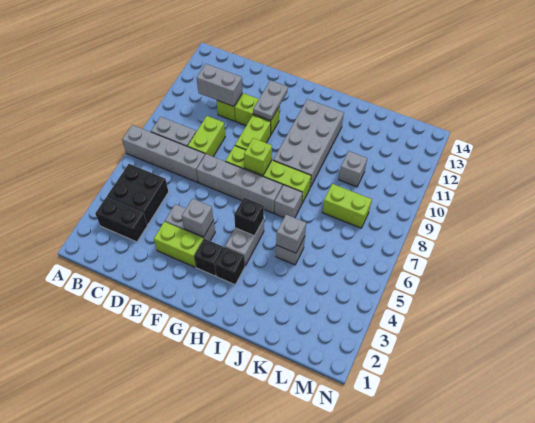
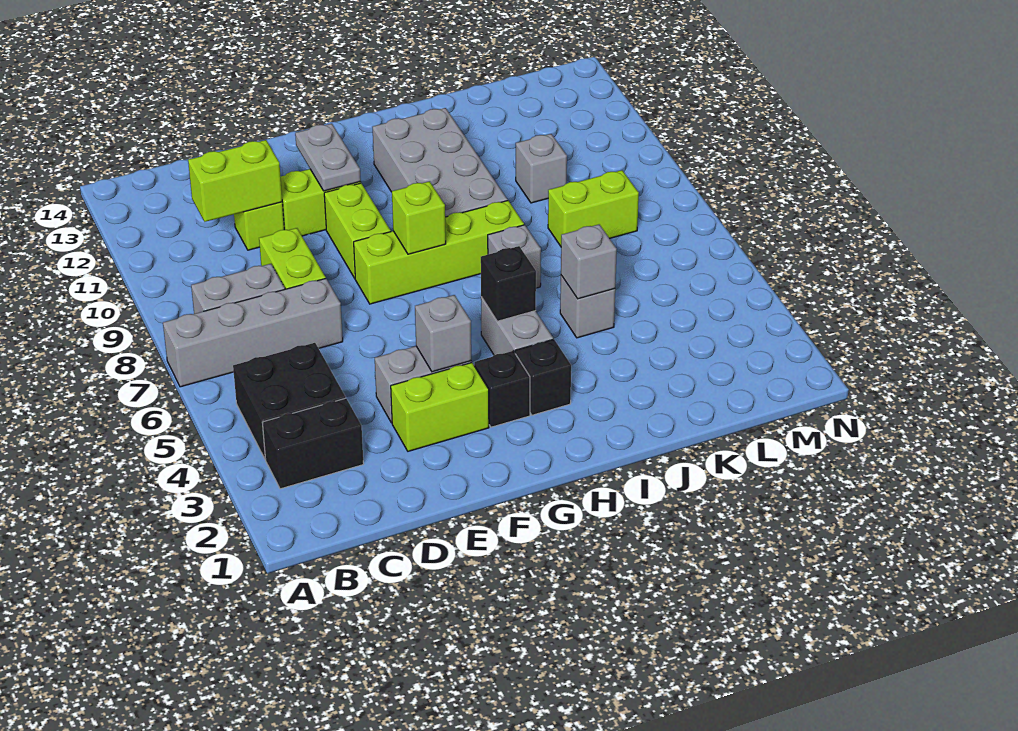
grey 1x2 brick [197,64,242,107] -> lime 1x2 brick [188,140,282,222]
grey 1x4 brick [196,154,282,213] -> none

